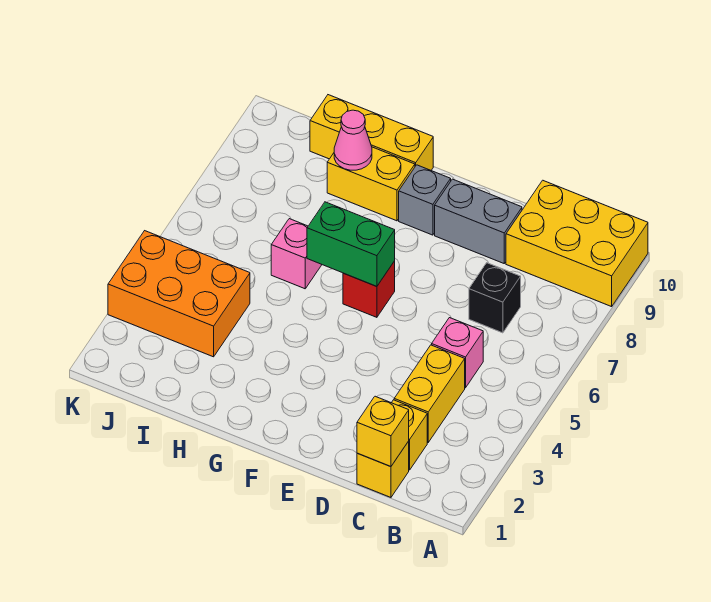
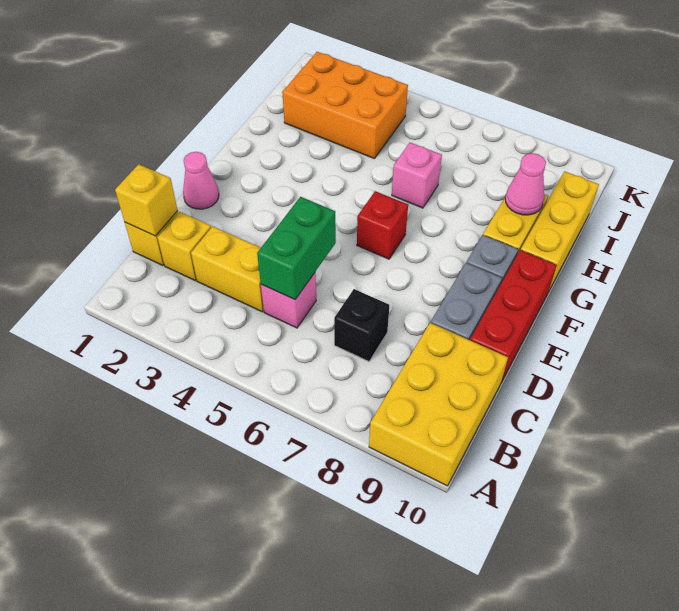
none -> red 1x3 brick [470,250,557,381]
none -> pink 1x1 cone [183,152,219,209]
green 1x2 brick [307,202,395,286] -> green 1x2 brick moved to [257,197,336,300]
orange 2x3 brick [108,231,250,357] -> orange 2x3 brick turned to [282,52,408,159]

